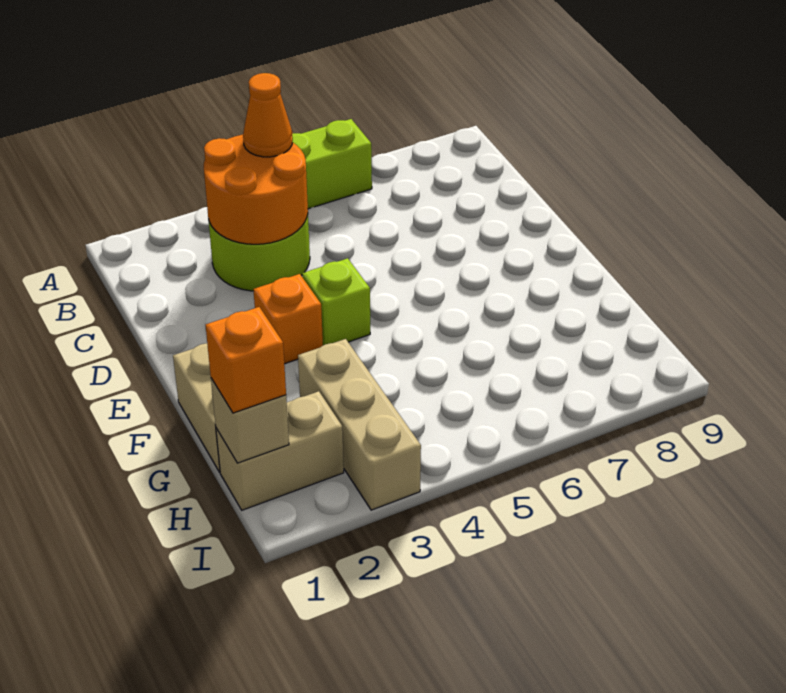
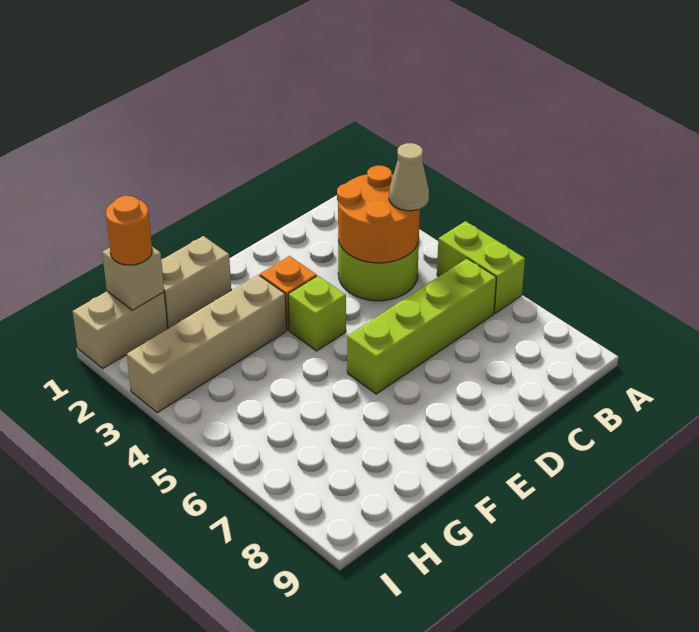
orange 1x1 cone [243,73,293,157] -> tan 1x1 cone [389,143,429,211]
none -> lime 1x4 brick [347,258,496,394]
tan 1x3 brick [298,339,421,510] -> tan 1x4 brick [127,275,286,413]
tan 1x2 brick [216,391,344,510] -> tan 1x2 brick turned to [73,291,168,368]
orange 1x1 brick [206,307,286,413] -> orange 1x1 round brick [106,196,152,265]

